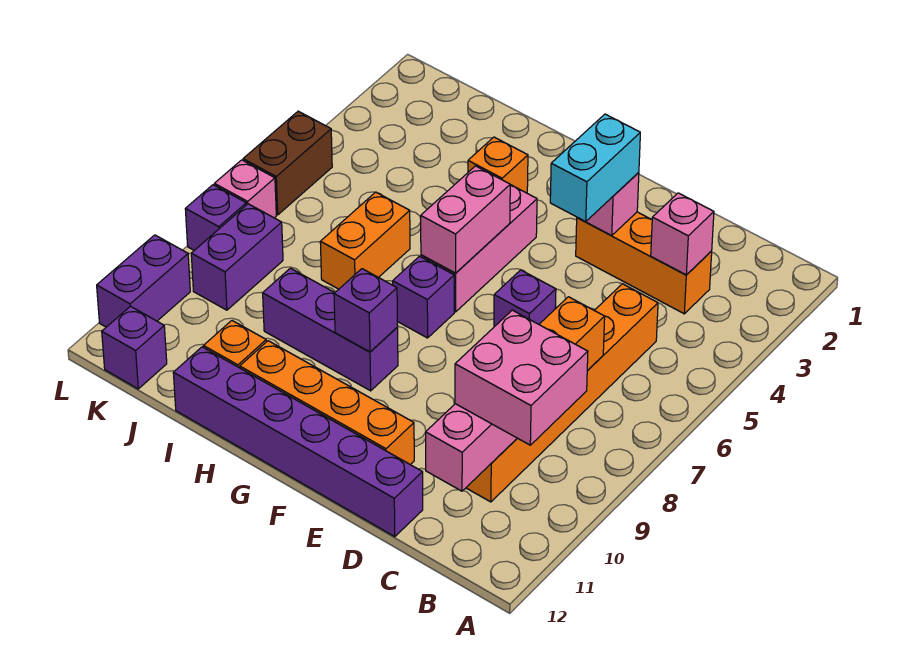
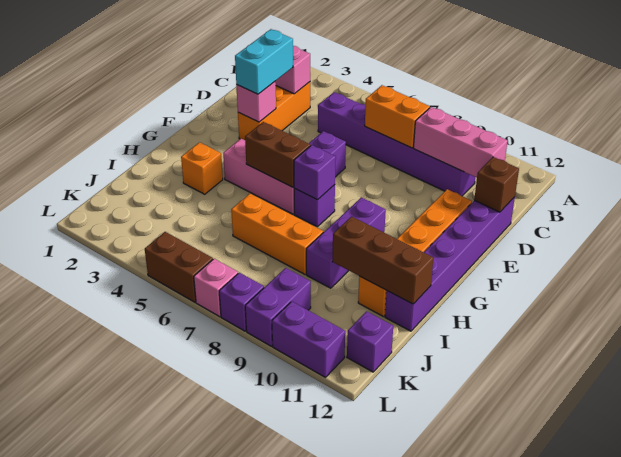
pink 2x2 brick [455,310,588,445] -> none
orange 1x6 brick [466,284,658,502] -> purple 1x6 brick [318,92,475,196]
none -> brown 1x1 brick [474,157,519,212]
cyan 1x2 brick [550,114,640,222] -> cyan 1x2 brick turned to [235,29,293,94]
pink 1x2 brick [421,166,510,273] -> brown 1x2 brick [245,122,311,187]
purple 1x1 brick [334,269,398,352] -> purple 1x1 brick moved to [294,145,336,200]
orange 1x2 brick [320,192,410,289] -> orange 1x3 brick [231,194,323,274]
none -> brown 1x3 brick [332,217,433,304]
purple 1x2 brick [191,204,283,310] -> purple 1x2 brick turned to [245,268,311,346]

